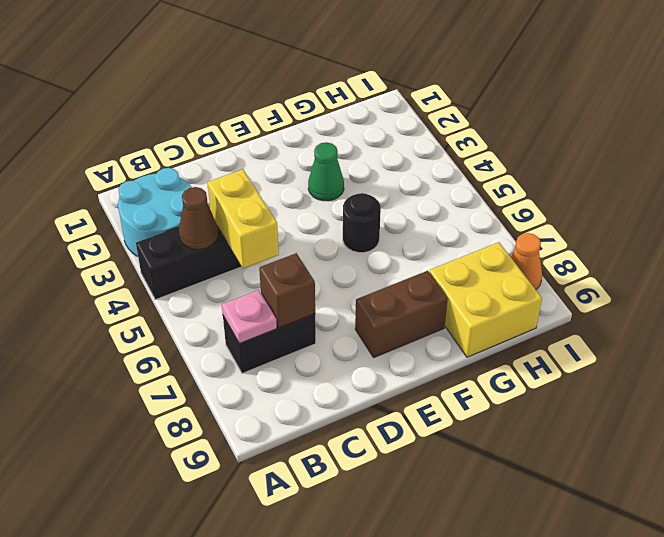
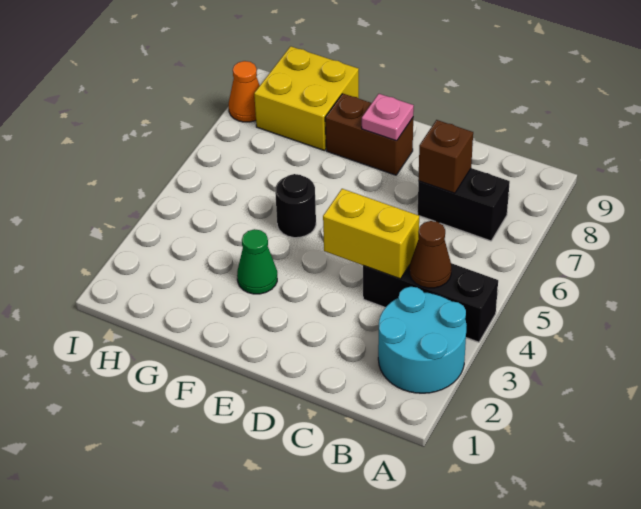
pink 1x1 plate [222,290,277,344] -> pink 1x1 plate moved to [362,94,414,141]
yellow 1x2 brick [207,169,279,269] -> yellow 1x2 brick turned to [323,189,419,279]

